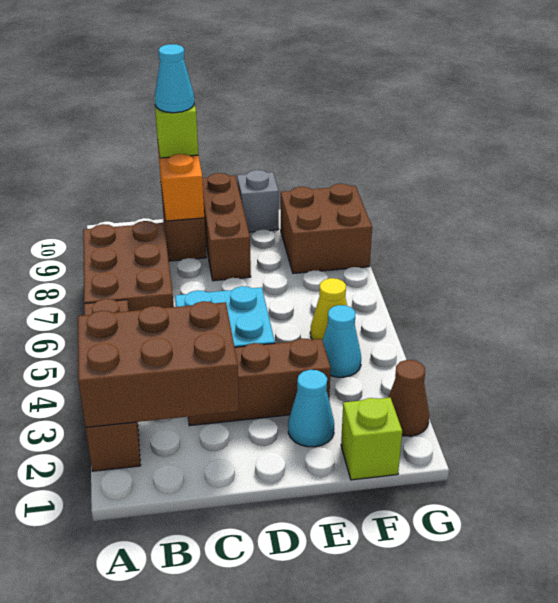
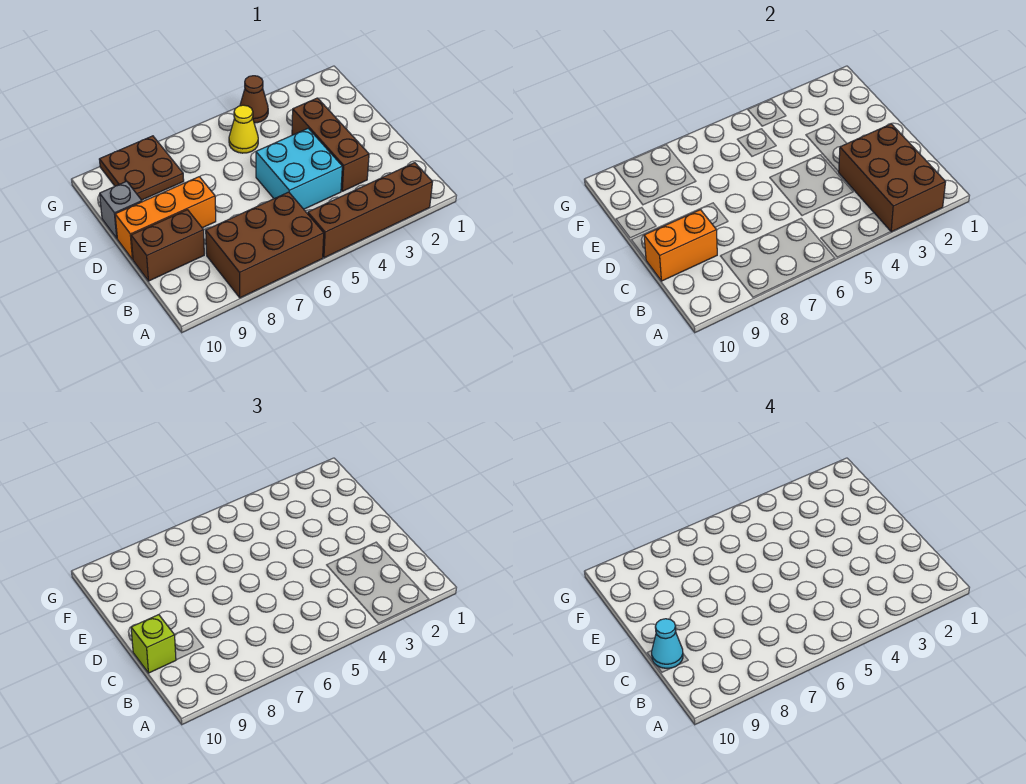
brown 1x3 brick [202,173,251,281] -> orange 1x3 brick [115,177,216,260]
cyan 1x1 cone [288,370,334,447] -> none
lime 1x1 brick [341,398,402,480] -> none
cyan 1x1 cone [323,305,361,377] -> none
brown 2x2 brick [281,184,372,273] -> brown 2x2 plate [99,136,184,200]
brown 1x1 cone [388,360,429,436] -> brown 1x1 cone moved to [240,76,268,123]

